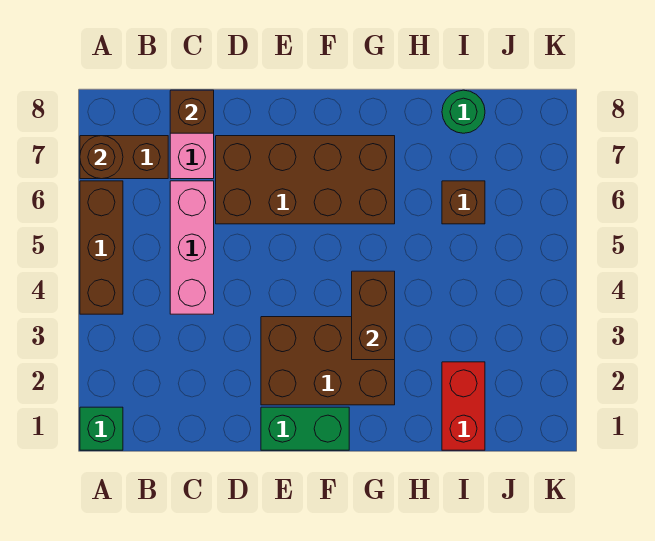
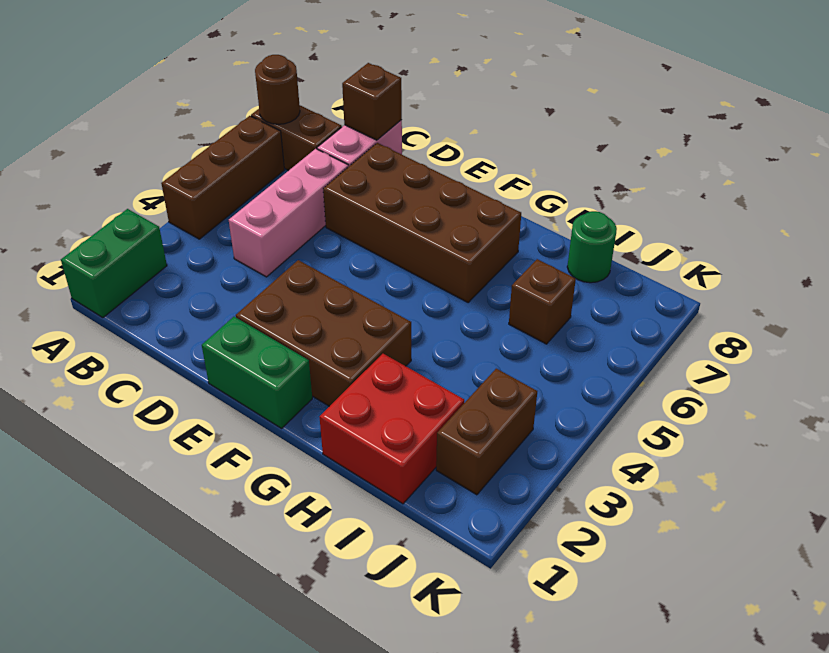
green 1x1 brick [80,407,123,450] -> green 1x2 brick [61,209,167,318]
brown 1x2 brick [352,271,395,360] -> brown 1x2 brick moved to [436,369,537,495]
red 1x2 brick [442,362,485,450] -> red 2x2 brick [320,354,464,504]

